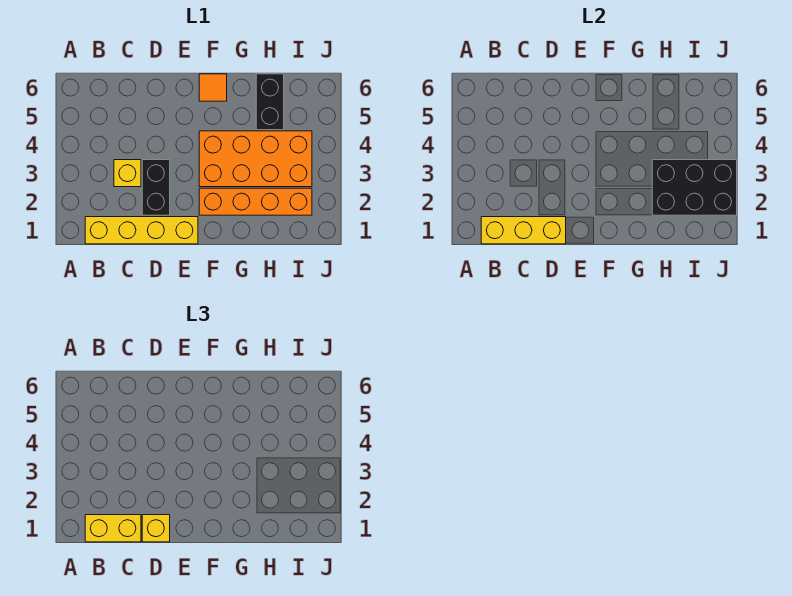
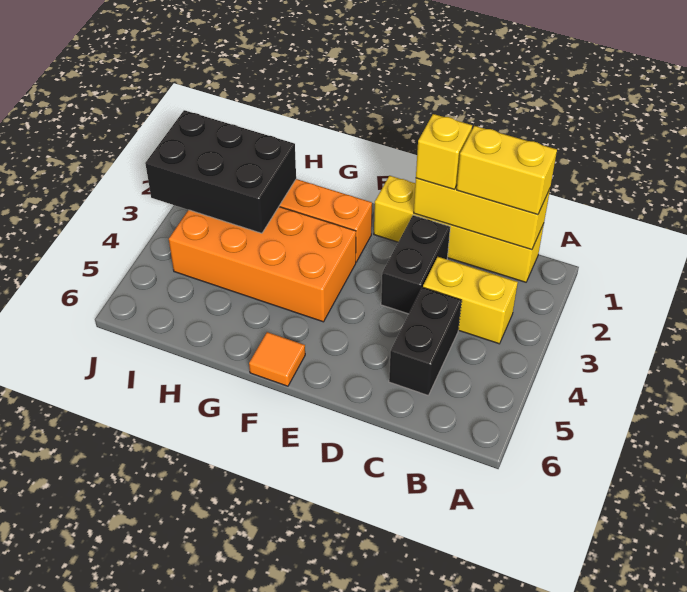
yellow 1x1 brick [114,160,141,187] -> yellow 1x2 brick [423,257,518,344]
black 1x2 brick [256,74,284,130] -> black 1x2 brick moved to [389,287,462,395]

